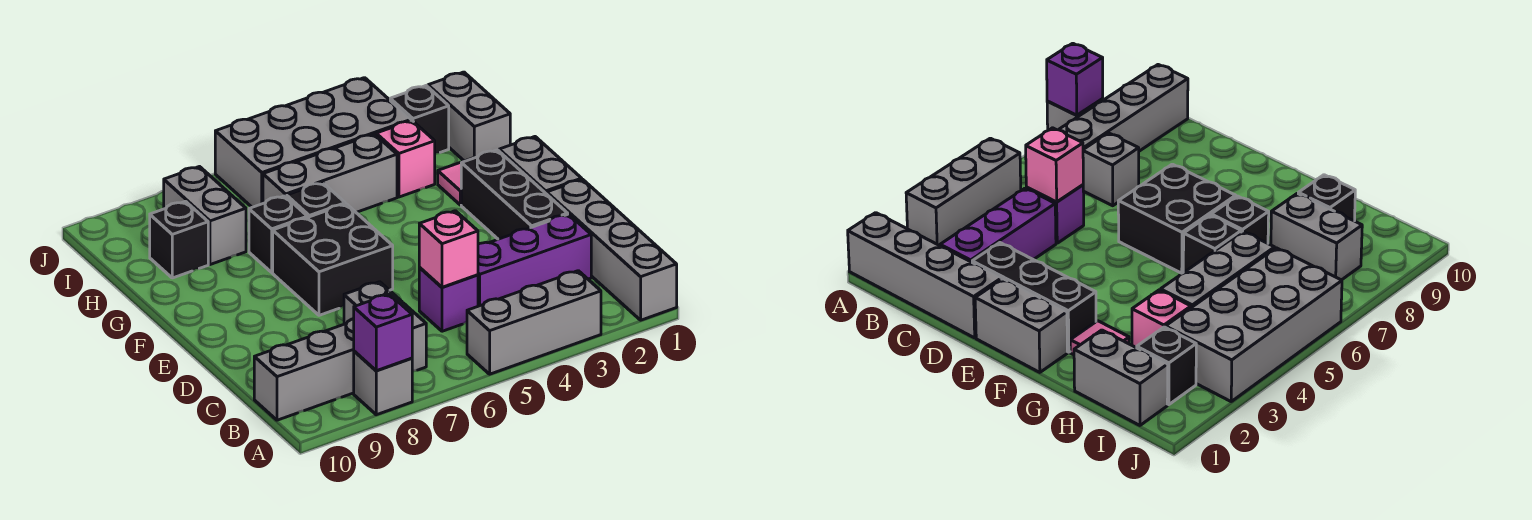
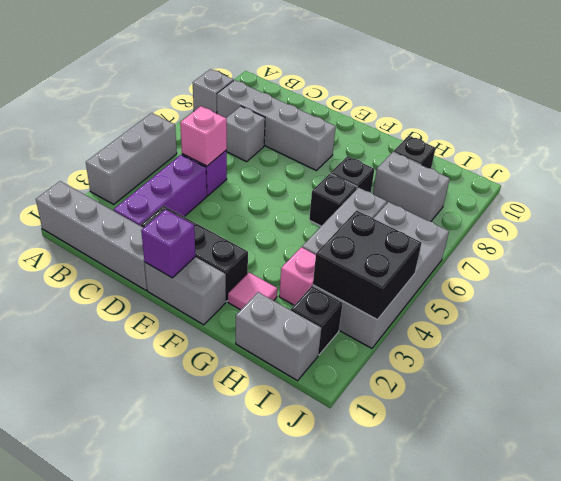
purple 1x1 brick [354,294,412,371] -> purple 1x1 brick moved to [141,209,195,278]
grey 1x4 brick [254,303,426,420] -> grey 1x4 brick turned to [217,80,336,171]
black 2x2 brick [273,204,393,315] -> black 2x2 brick moved to [313,210,422,320]

